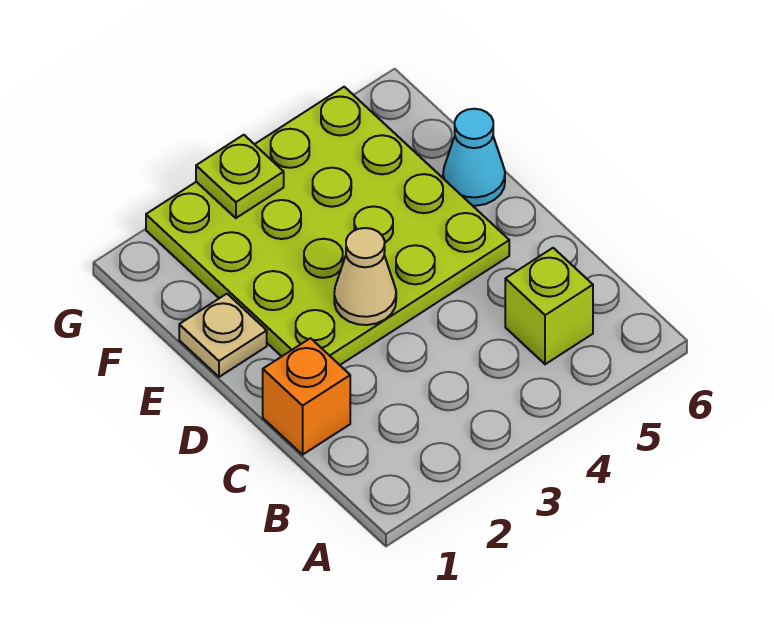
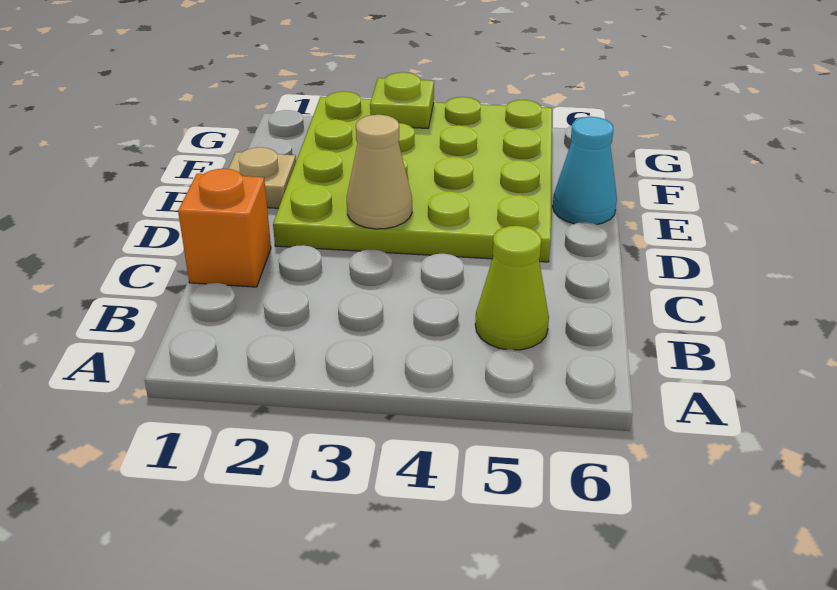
lime 1x1 brick [505,248,593,364] -> lime 1x1 cone [475,226,549,350]

